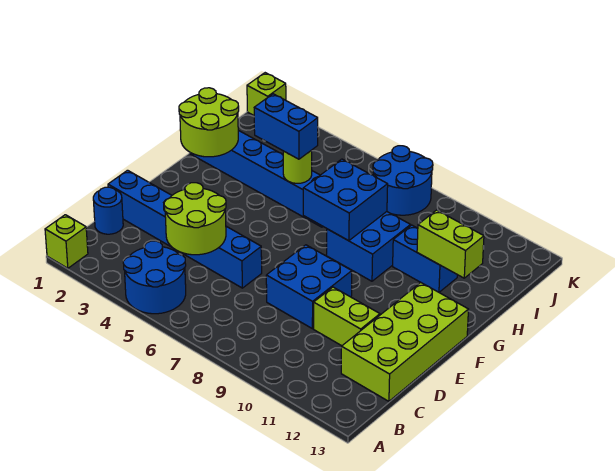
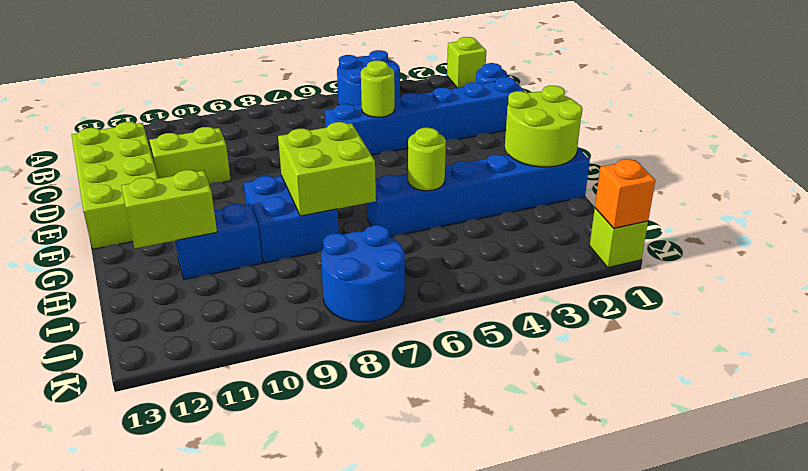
lime 2x2 round brick [164,183,226,255] -> lime 1x1 round brick [361,61,395,117]
blue 2x2 brick [266,245,352,329] -> none
blue 2x2 brick [303,159,388,241] -> lime 2x2 brick [278,122,376,216]
blue 1x2 brick [254,94,318,159] -> none
none -> orange 1x1 brick [595,159,655,228]

